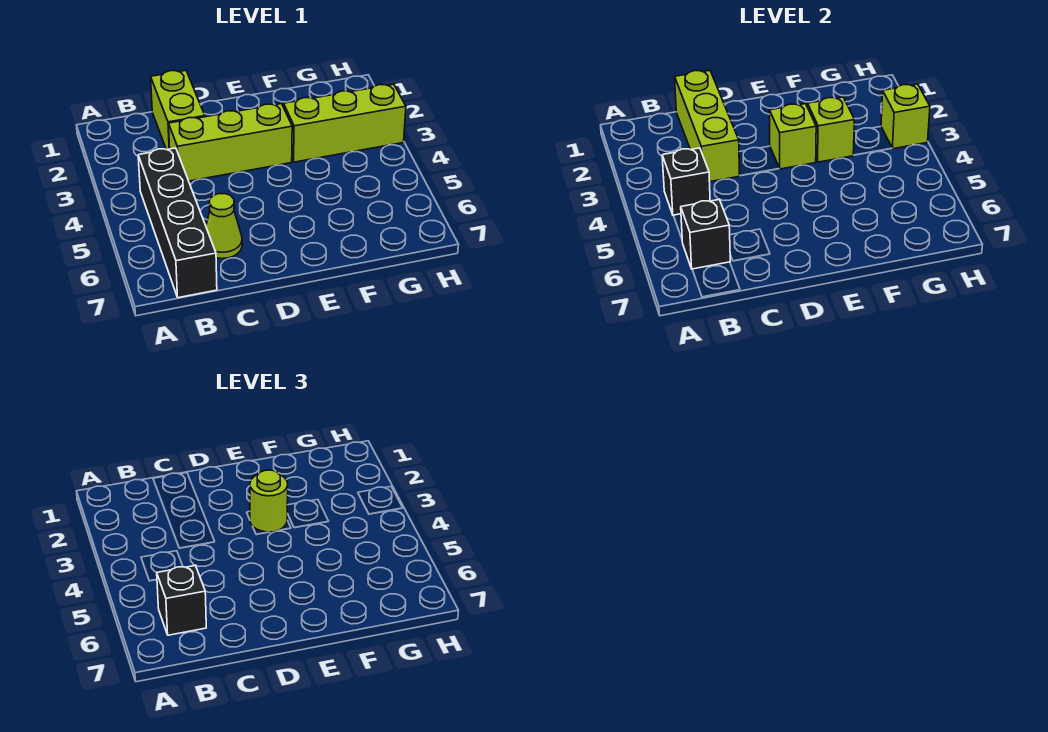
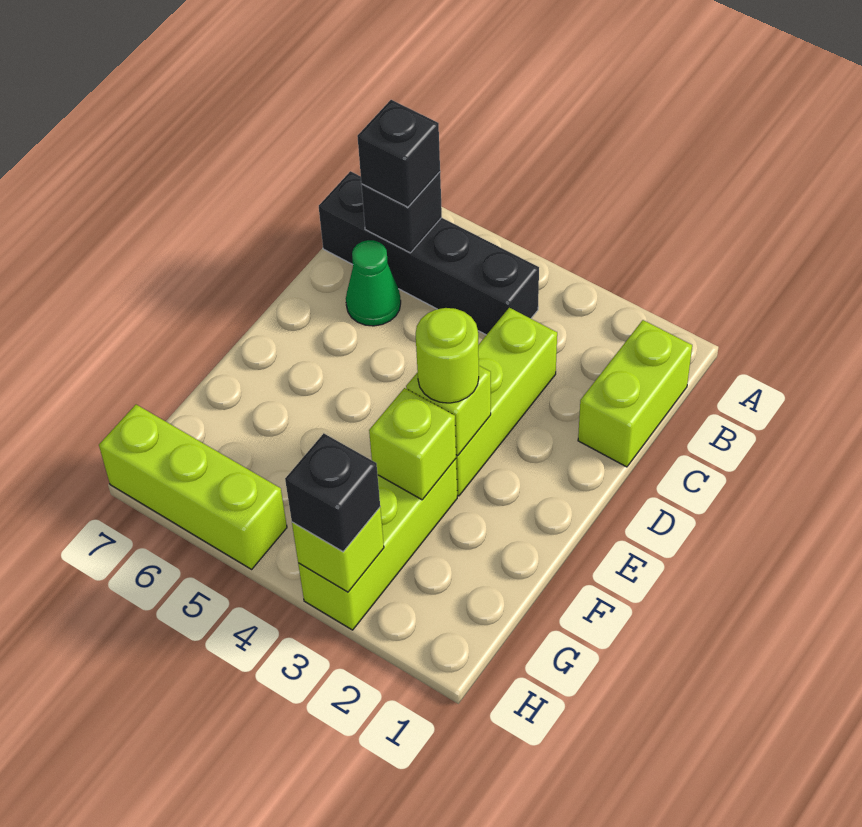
black 1x1 brick [662,148,710,215] -> black 1x1 brick moved to [285,433,380,552]
lime 1x2 brick [151,71,205,150] -> lime 1x2 brick turned to [578,320,692,467]
lime 1x3 brick [675,71,740,182] -> lime 1x3 brick moved to [99,405,287,569]
lime 1x1 cone [206,194,242,259] -> green 1x1 cone [346,240,401,326]

